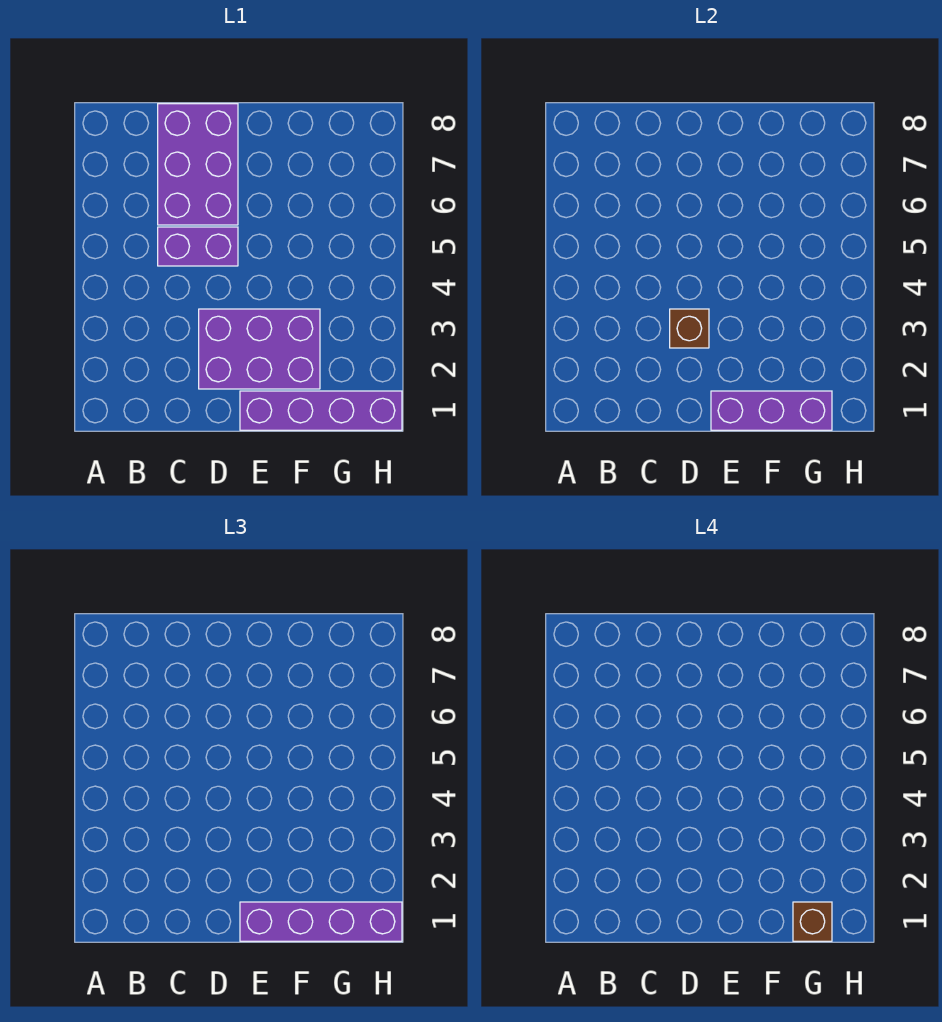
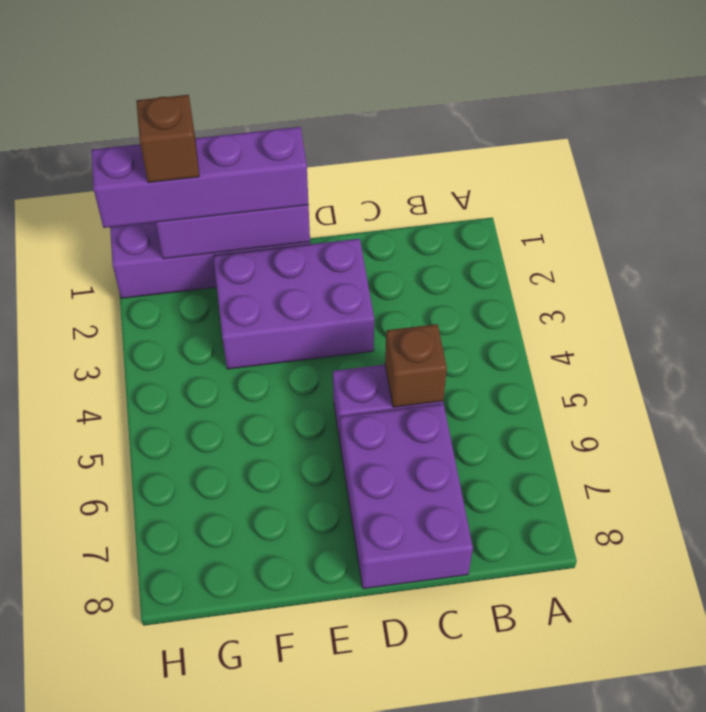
brown 1x1 brick [670,309,709,348] -> brown 1x1 brick moved to [385,324,447,407]

